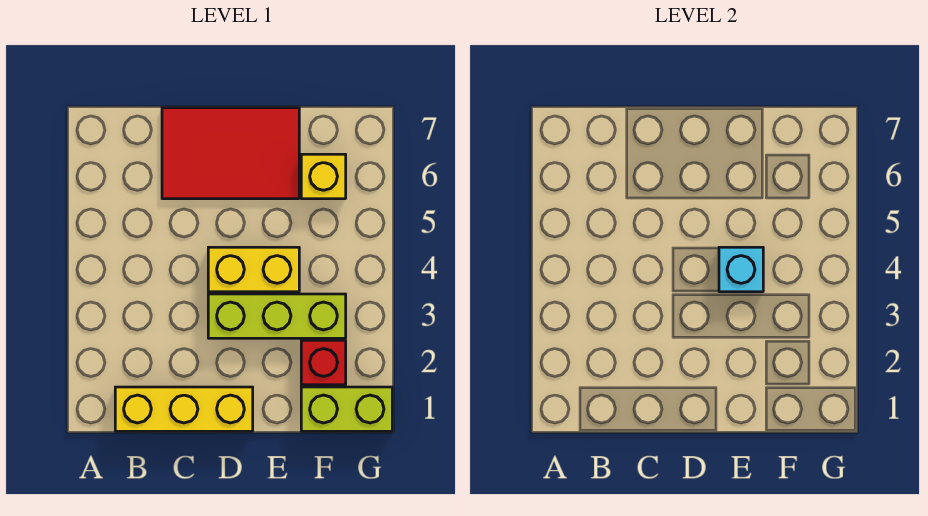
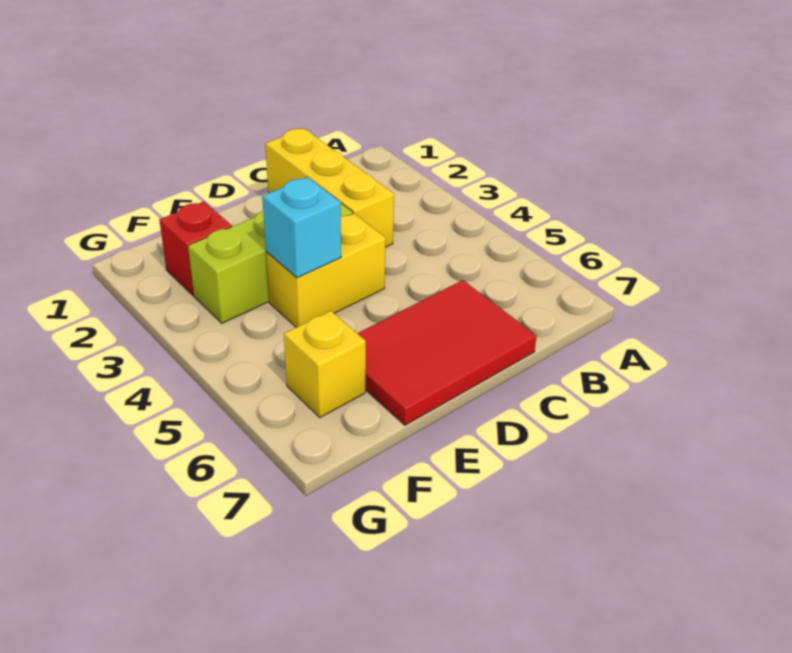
yellow 1x3 brick [115,387,253,431] -> yellow 1x3 brick turned to [265,128,394,247]
lime 1x2 brick [301,387,392,431] -> none

